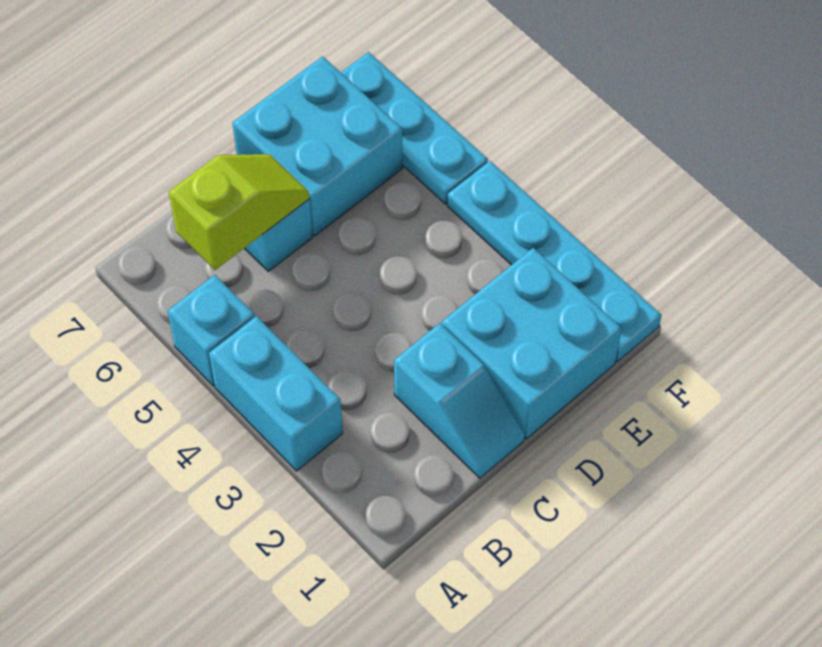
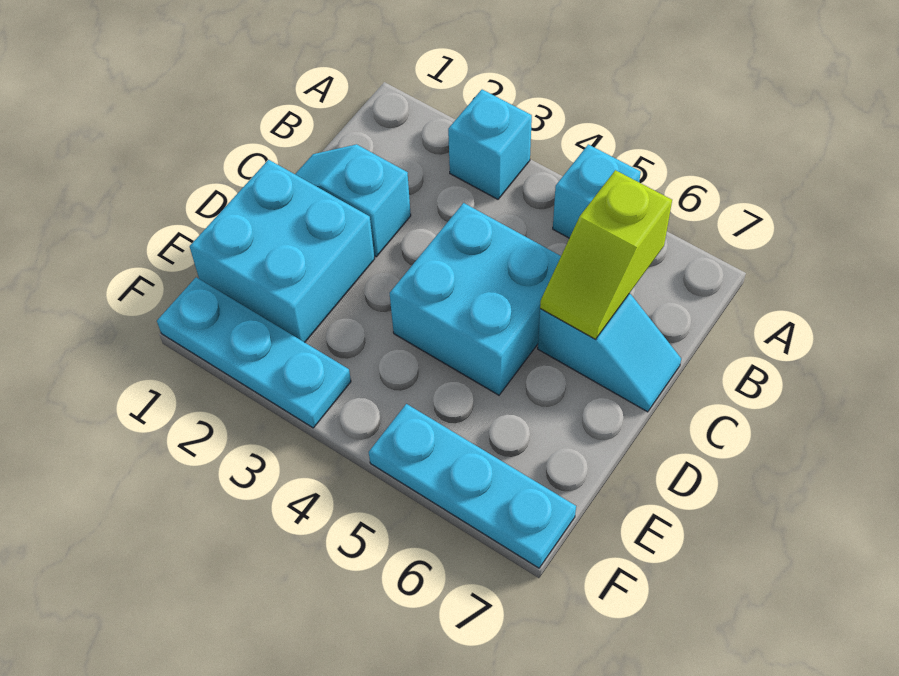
cyan 1x2 brick [209,316,343,471] -> cyan 1x1 brick [448,90,532,199]
cyan 2x2 brick [233,56,403,236] -> cyan 2x2 brick moved to [390,203,561,395]
cyan 1x4 plate [447,161,662,362] -> cyan 1x3 plate [157,277,351,428]

